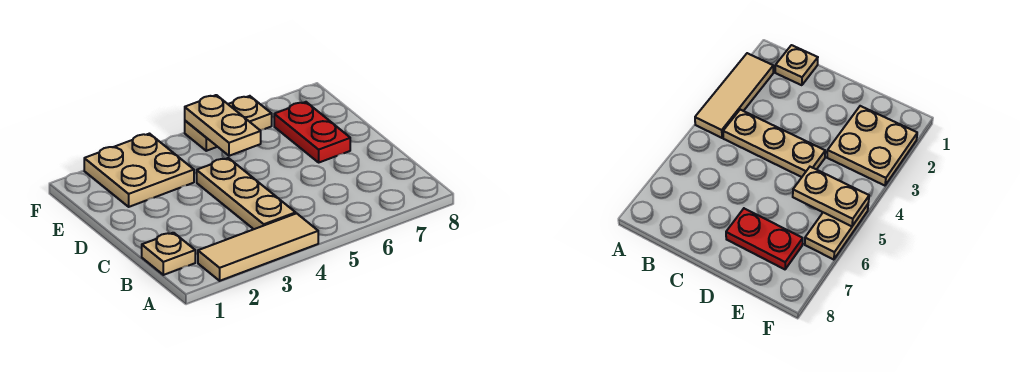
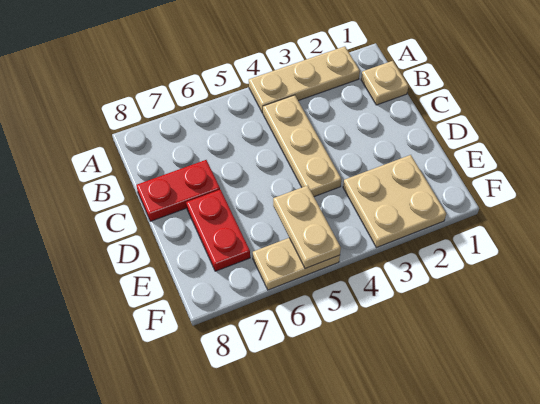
tan 1x3 tile [198,213,318,281] -> tan 1x3 plate [249,46,360,113]
none -> red 1x2 plate [136,160,220,221]

